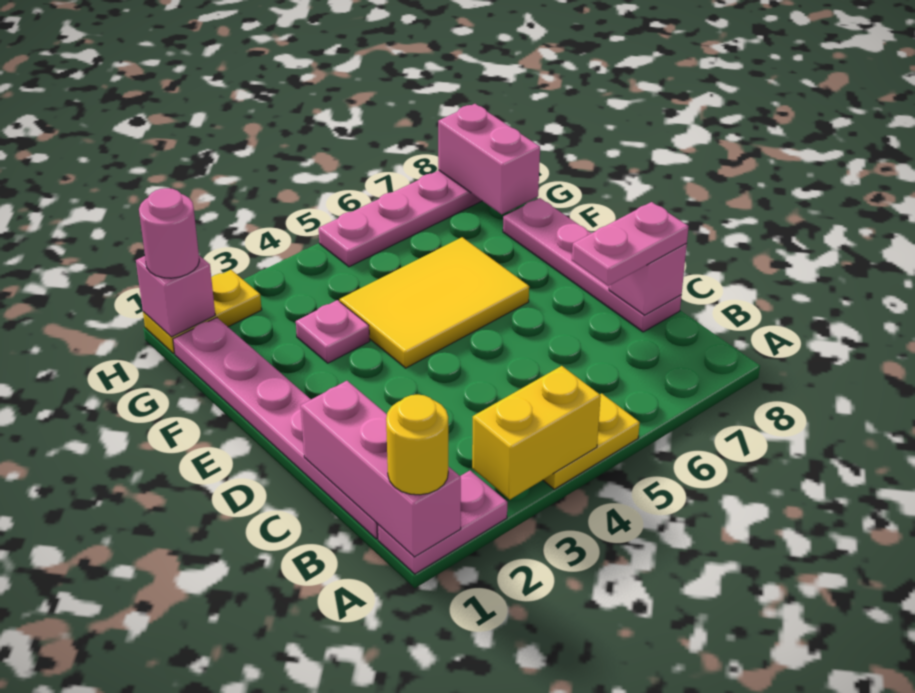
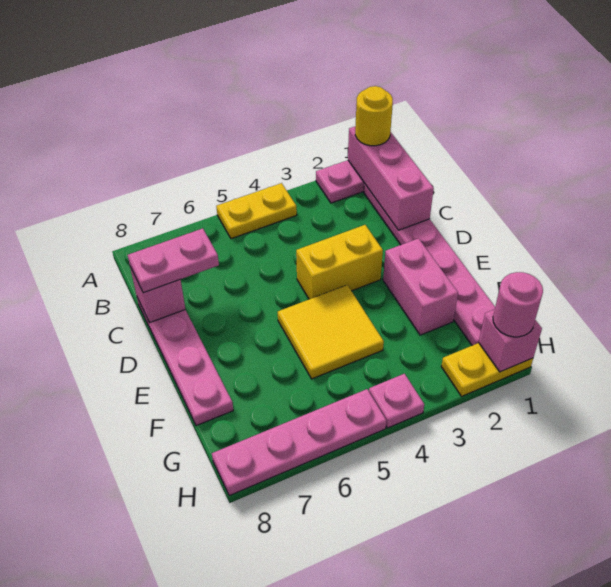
yellow 1x2 brick [472,366,601,499] -> yellow 1x2 brick moved to [296,225,383,299]
yellow 2x3 tile [340,237,529,368] -> yellow 2x2 tile [278,285,384,379]
pink 1x1 plate [296,300,370,363] -> pink 1x1 plate moved to [369,374,424,428]
pink 1x2 brick [438,104,540,214] -> pink 1x2 brick moved to [383,238,458,335]

